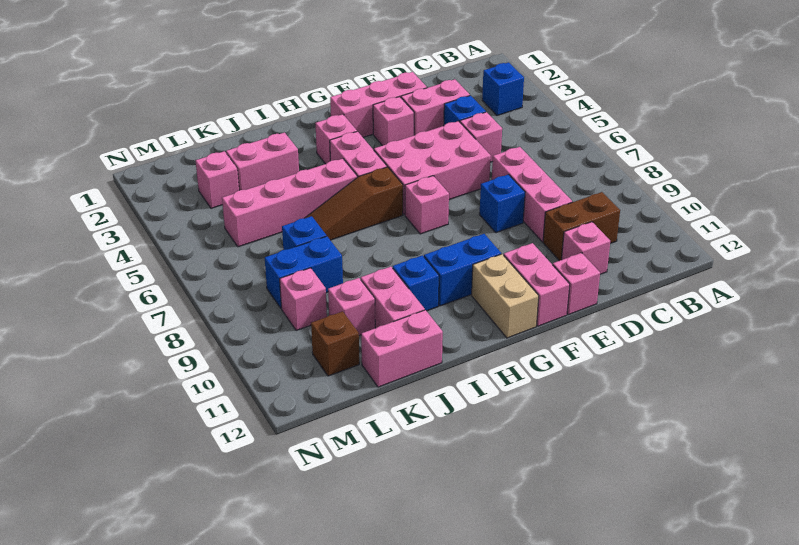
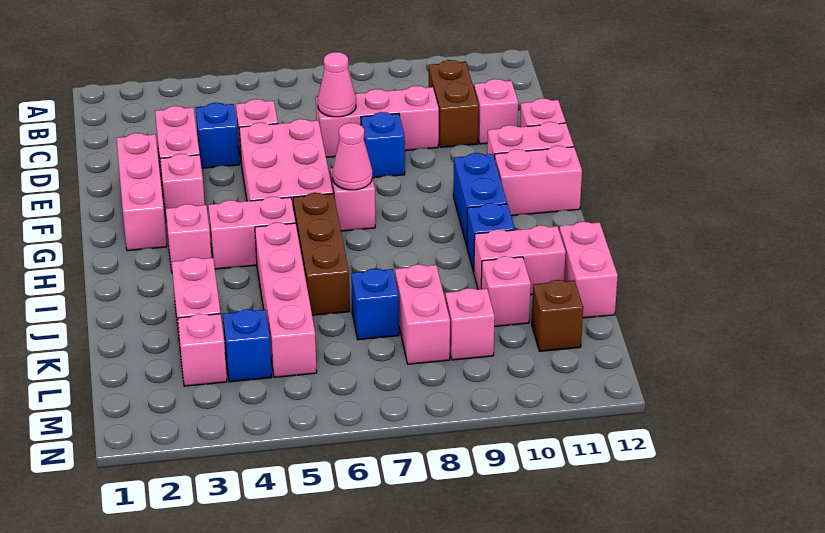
blue 1x1 brick [482,62,524,116] -> blue 1x1 brick moved to [223,309,272,382]
none -> pink 1x1 cone [318,52,356,117]
none -> pink 1x1 cone [332,123,372,190]
tan 1x2 brick [472,254,539,338] -> pink 1x2 brick [495,146,582,216]
brown 1x3 slope [305,167,403,240] -> brown 1x3 brick [293,193,350,315]
blue 1x2 brick [265,236,343,309] -> pink 1x2 brick [395,264,450,364]

